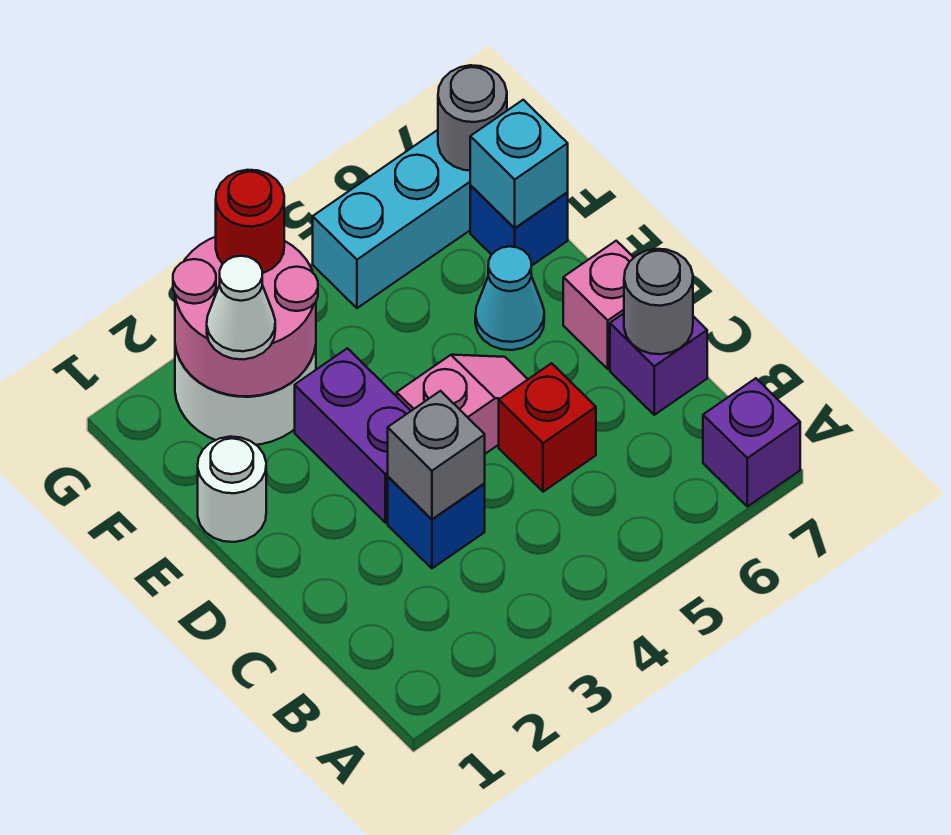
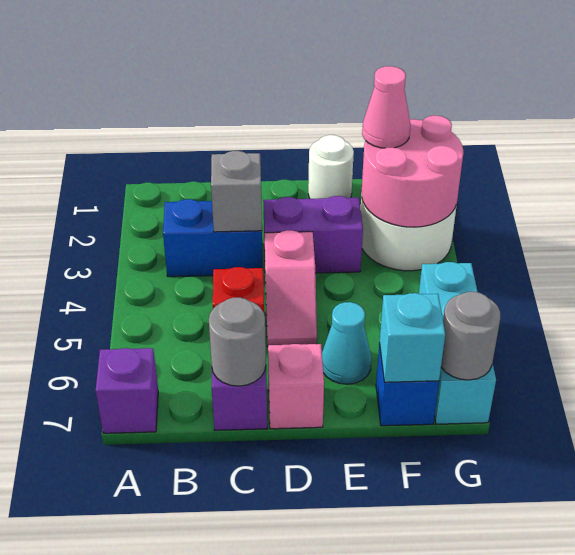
blue 1x1 brick [388,477,485,568] -> blue 1x2 brick [163,199,263,277]
white 1x1 cone [207,256,275,359] -> pink 1x1 cone [362,66,410,148]
red 1x1 round brick [216,170,284,273] -> none

